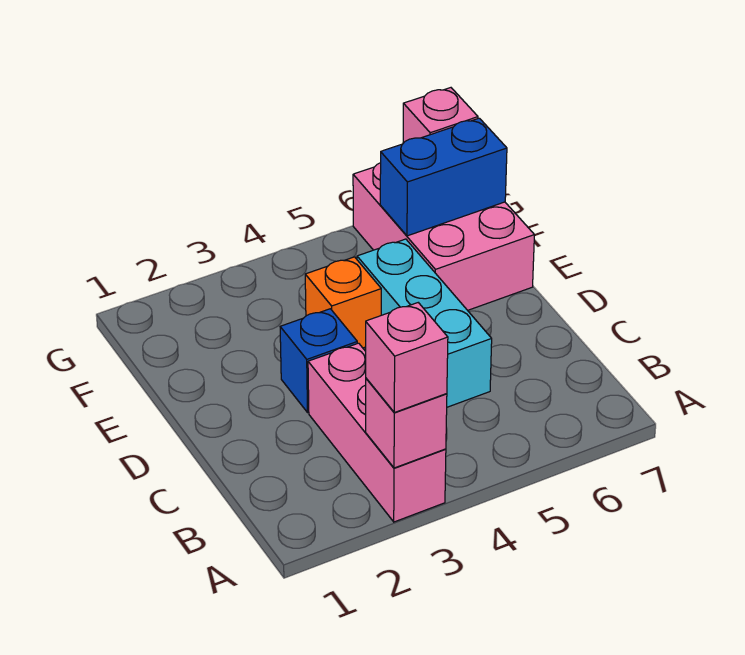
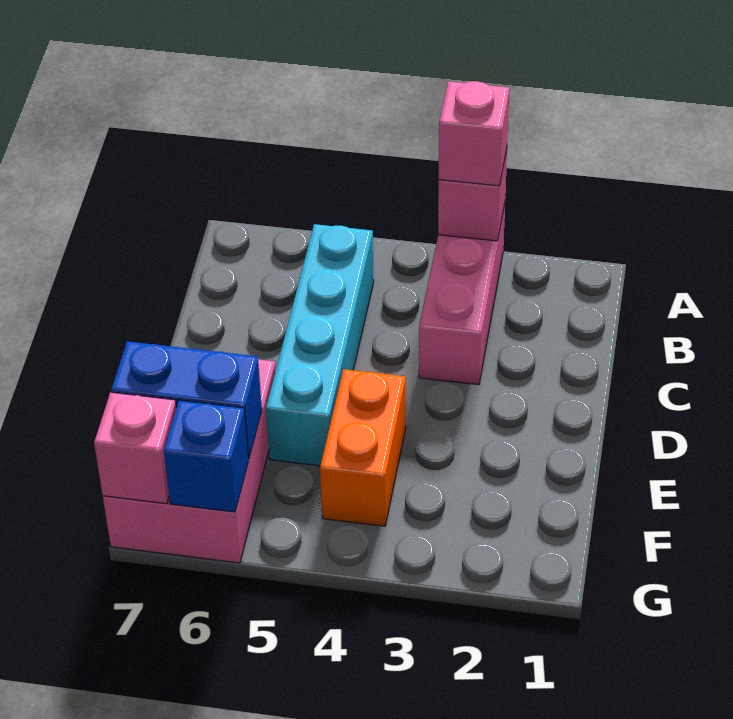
cyan 1x3 brick [357,239,492,407] -> cyan 1x4 brick [266,224,374,466]
blue 1x1 brick [280,309,357,412] -> blue 1x1 brick moved to [164,400,249,512]
orange 1x1 brick [305,257,381,348] -> orange 1x2 brick [320,369,406,526]

